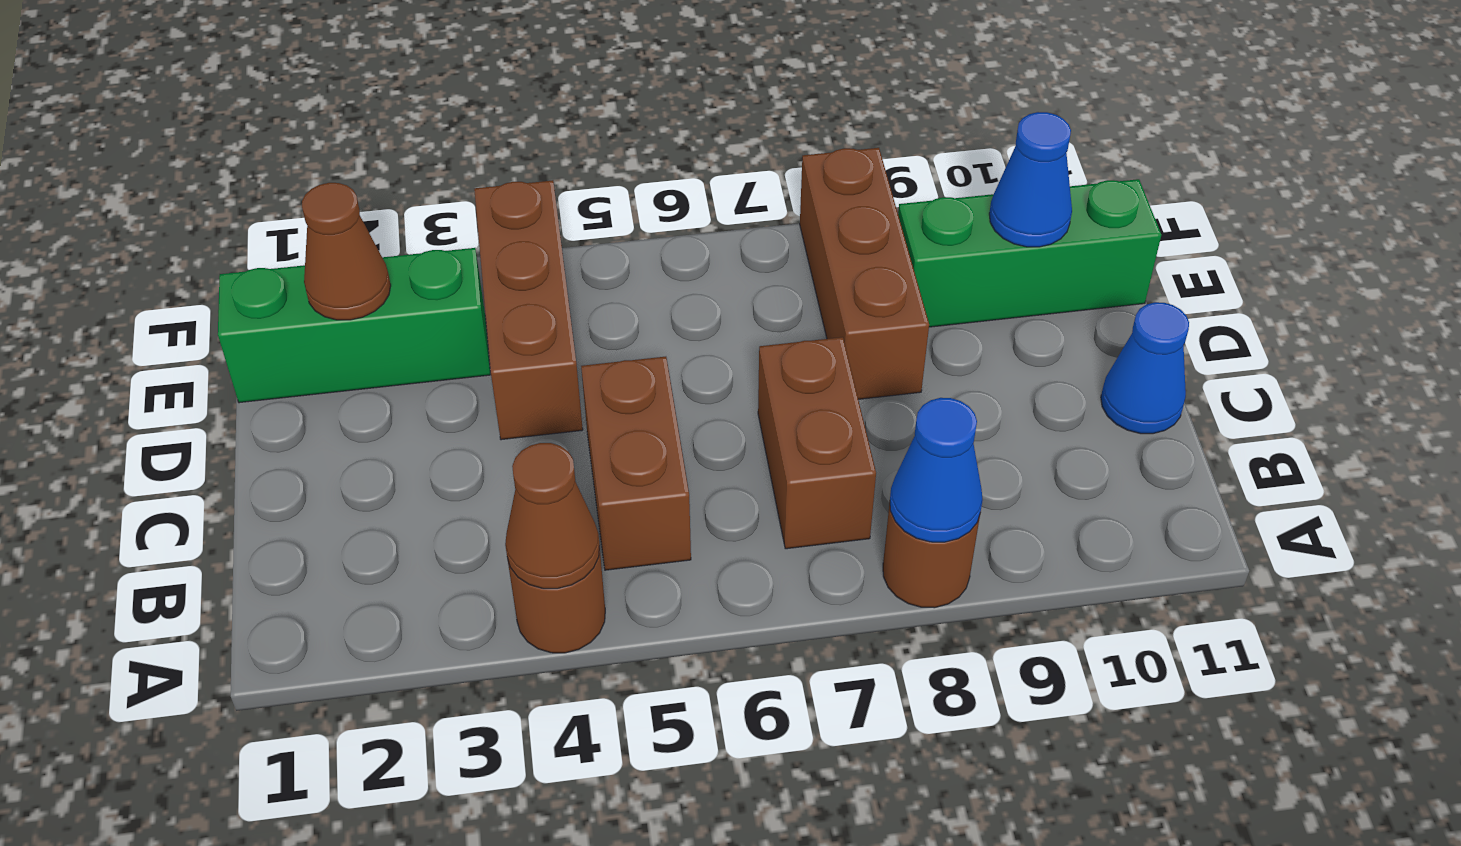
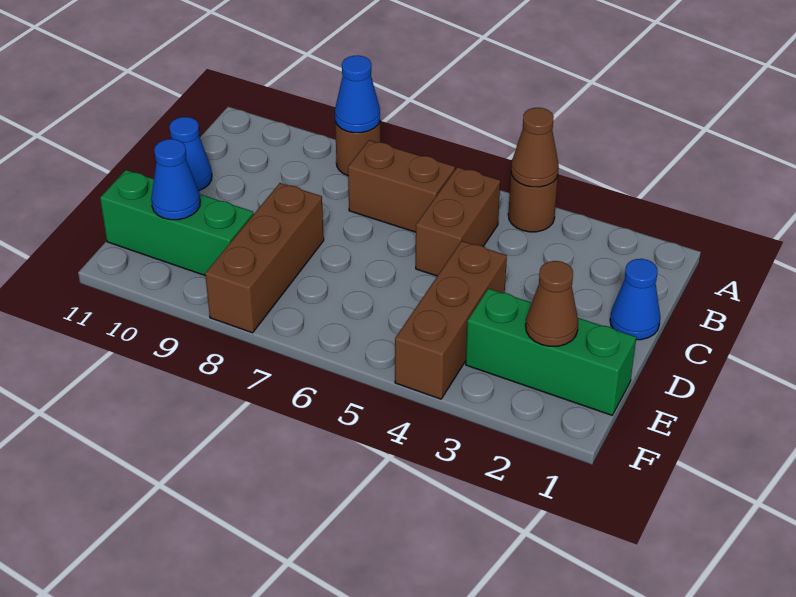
brown 1x2 brick [758,337,876,549] -> brown 1x2 brick turned to [348,140,455,232]
none -> blue 1x1 cone [610,259,660,340]

